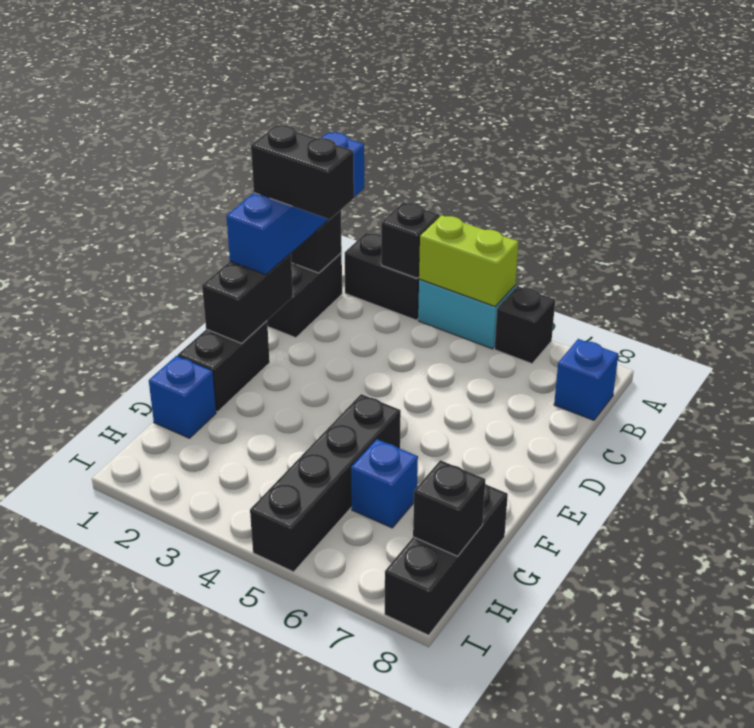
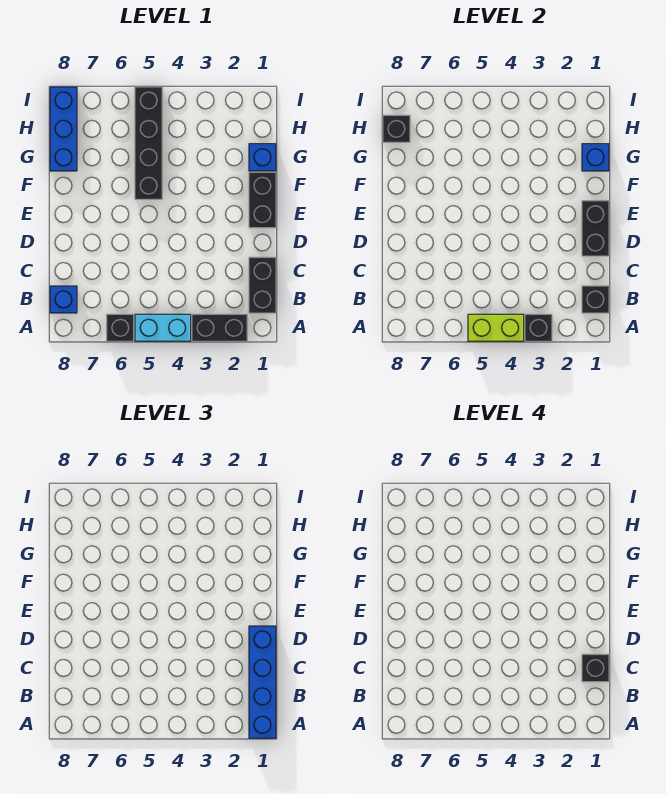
black 1x2 brick [251,125,354,219] -> black 1x1 brick [582,654,609,682]
blue 1x1 brick [351,439,418,528] -> blue 1x1 brick moved to [582,144,609,171]
black 1x3 brick [385,484,508,635] -> blue 1x3 brick [50,87,77,171]

